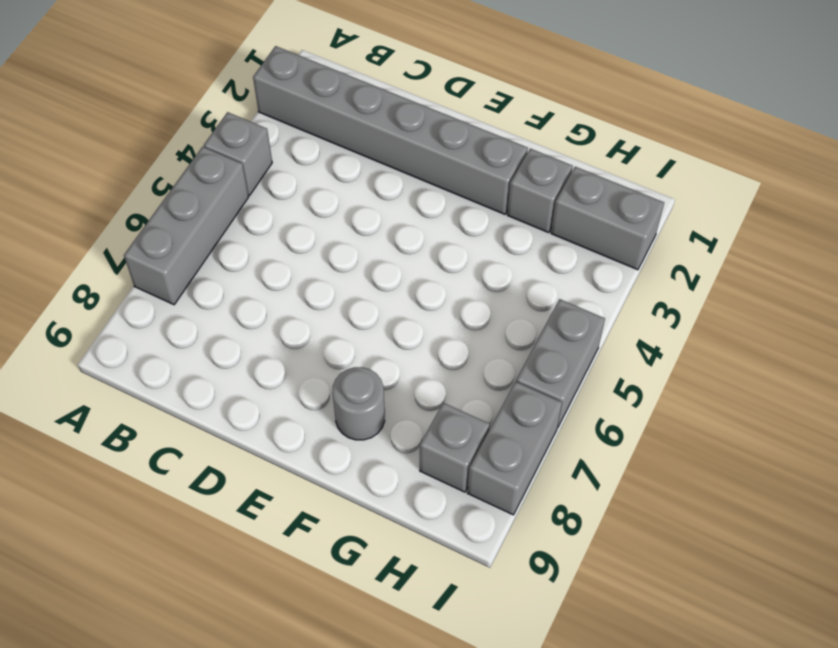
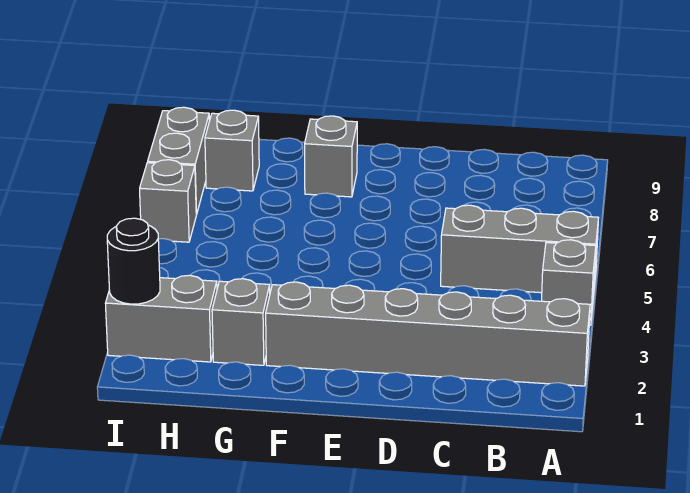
grey 1x3 brick [124,147,249,305] -> grey 1x3 brick turned to [441,205,598,293]
grey 1x1 round brick [332,367,385,440] -> grey 1x1 brick [305,116,357,197]
none -> black 1x1 round brick [107,218,160,304]
grey 1x2 brick [516,299,605,428] -> grey 1x1 brick [140,160,196,242]

